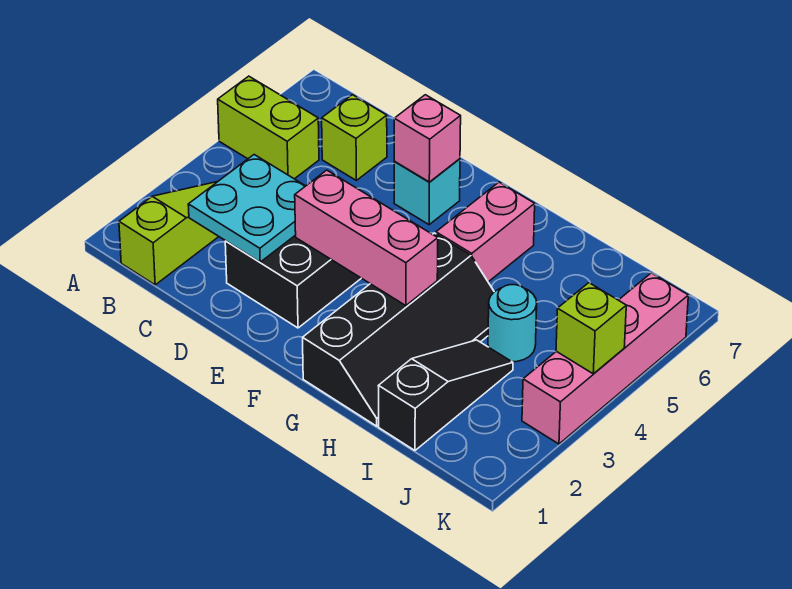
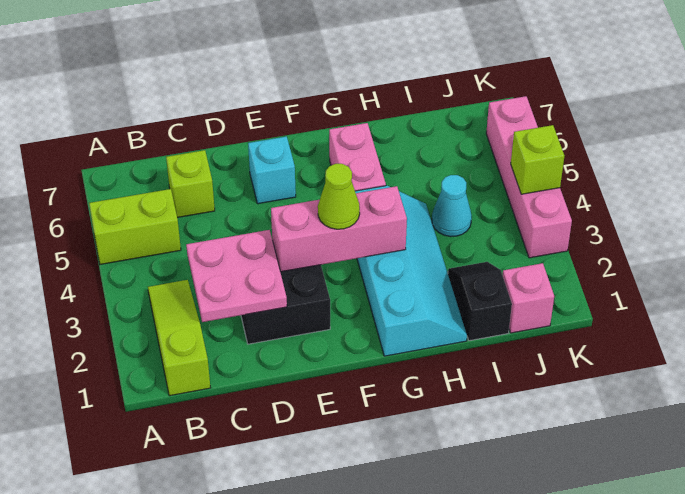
cyan 2x2 plate [188,155,305,262] -> pink 2x2 plate [186,230,287,322]
pink 1x1 brick [394,95,461,182] -> pink 1x1 brick moved to [503,263,554,333]
none -> lime 1x1 cone [318,164,360,229]
black 2x4 slope [303,233,494,426] -> cyan 2x4 slope [355,186,467,356]
black 1x3 slope [379,340,513,450] -> black 1x2 slope [448,262,512,341]
cyan 1x1 round brick [488,285,537,362] -> cyan 1x1 cone [432,175,472,237]

